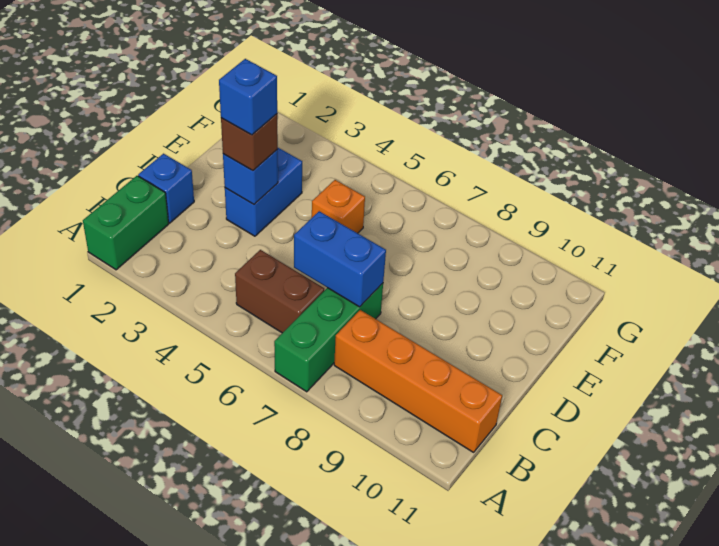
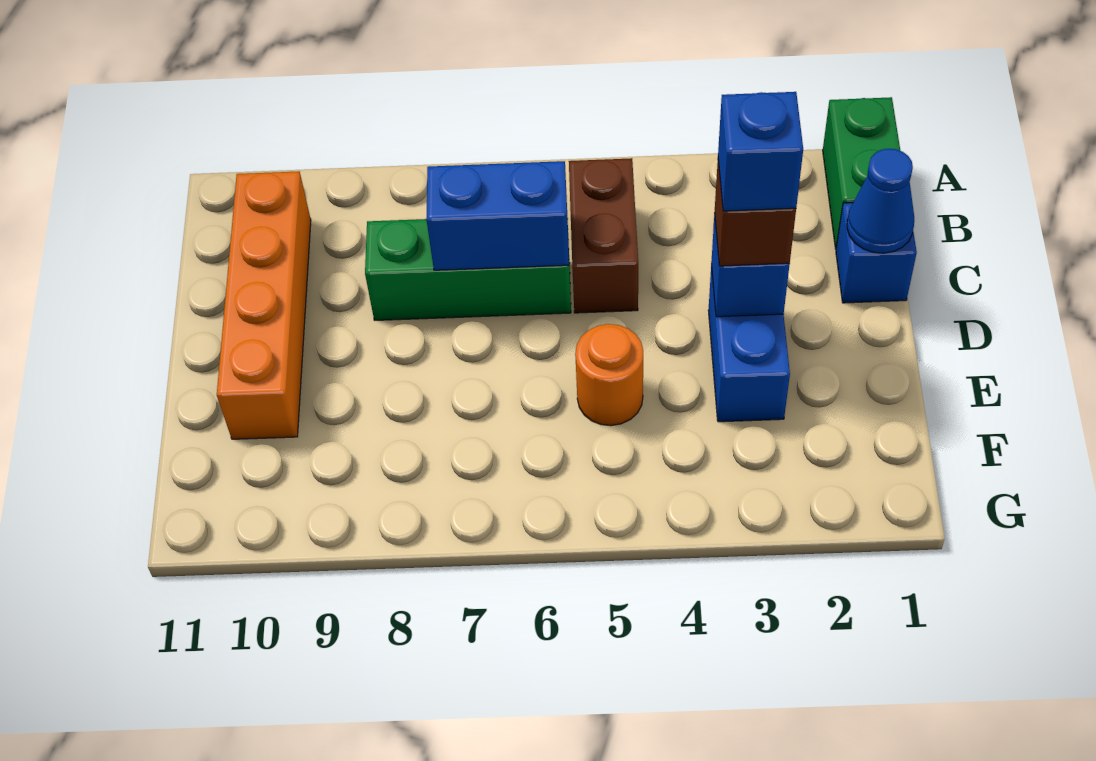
green 1x3 brick [274,283,383,392] -> green 1x3 brick turned to [365,218,571,320]
brown 1x2 brick [235,250,324,333] -> brown 1x2 brick turned to [569,158,638,313]
orange 1x4 brick [334,310,502,452] -> orange 1x4 brick turned to [217,171,311,439]
none -> blue 1x1 cone [847,149,914,253]
orange 1x1 brick [312,180,365,233] -> orange 1x1 round brick [575,324,643,426]

